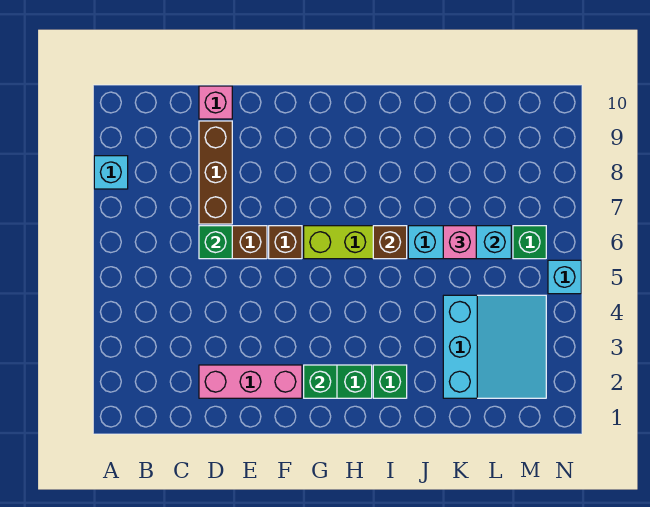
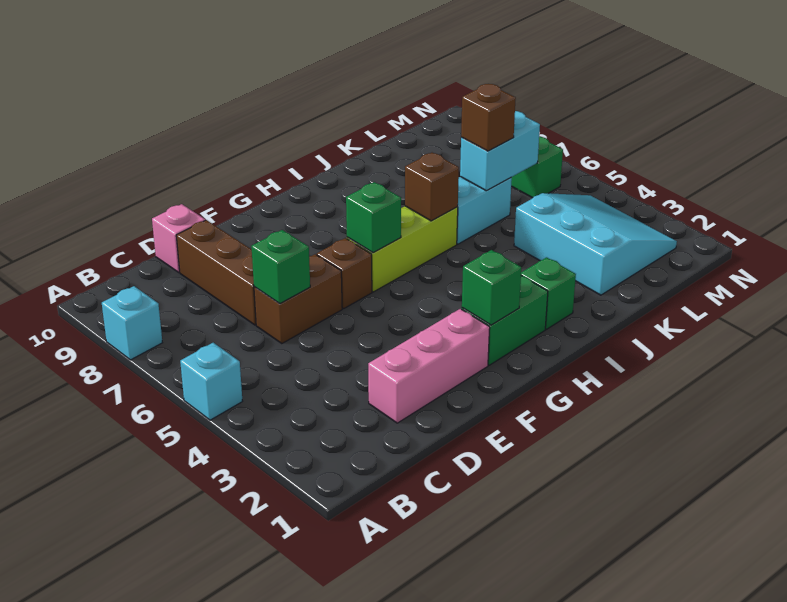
none -> green 1x1 brick [346,182,401,253]
pink 1x1 brick [443,226,476,259] -> brown 1x1 brick [461,84,516,151]
cyan 1x1 brick [548,260,581,294] -> cyan 1x1 brick moved to [180,343,242,420]

